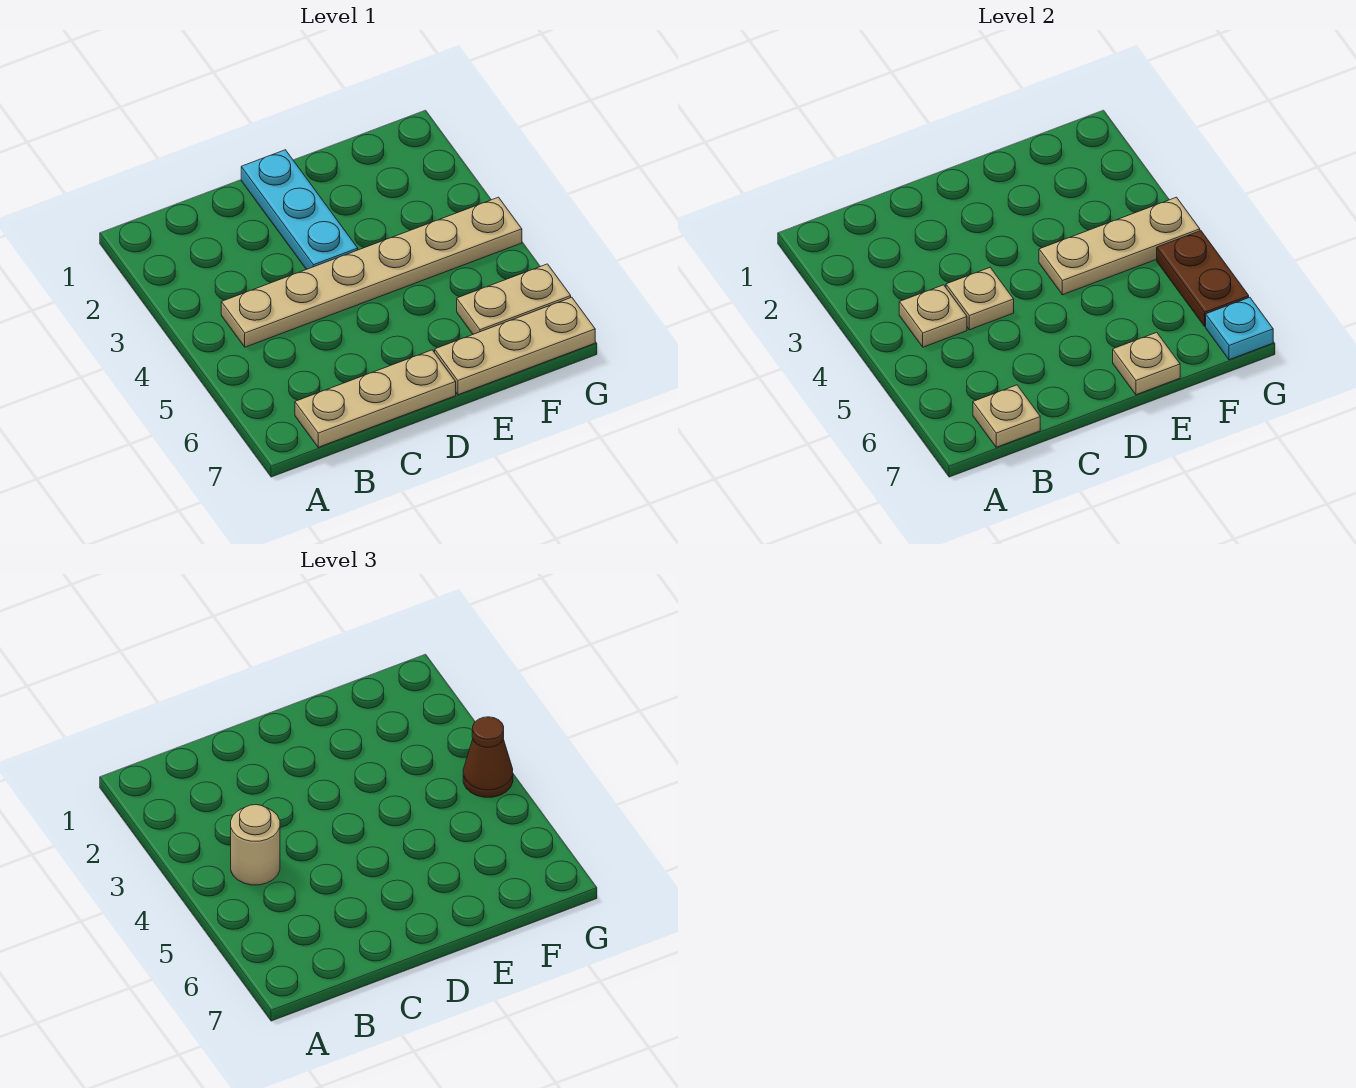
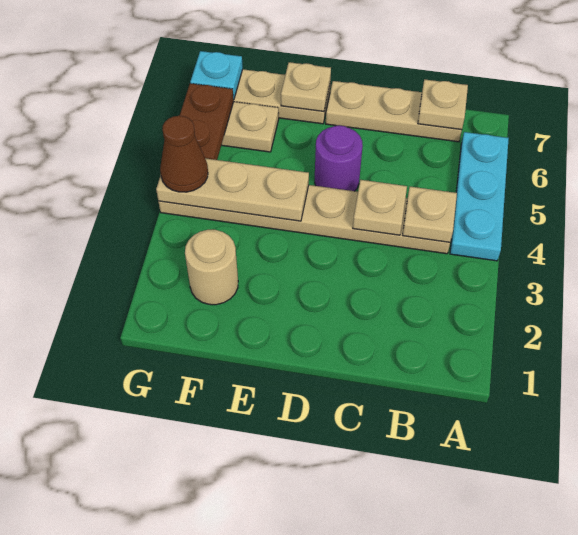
tan 1x1 round brick [231,805,280,885] -> tan 1x1 round brick moved to [185,230,238,305]
cyan 1x3 plate [241,150,358,269] -> cyan 1x3 plate moved to [450,132,509,261]
none -> purple 1x1 round brick [315,125,363,191]

